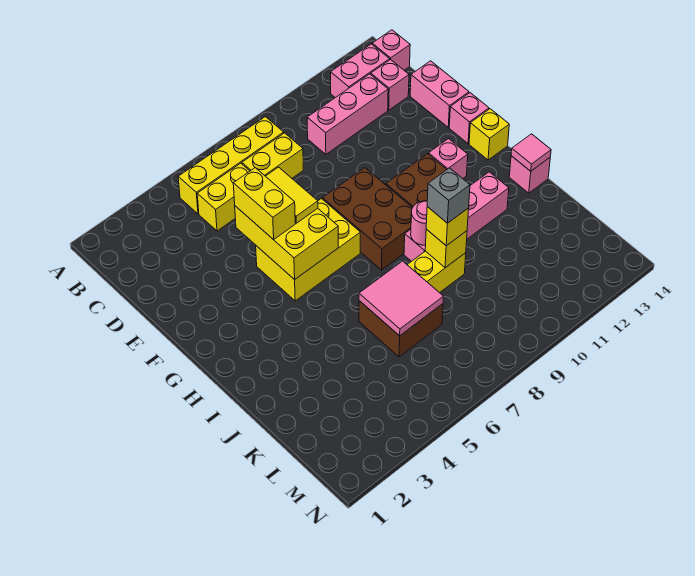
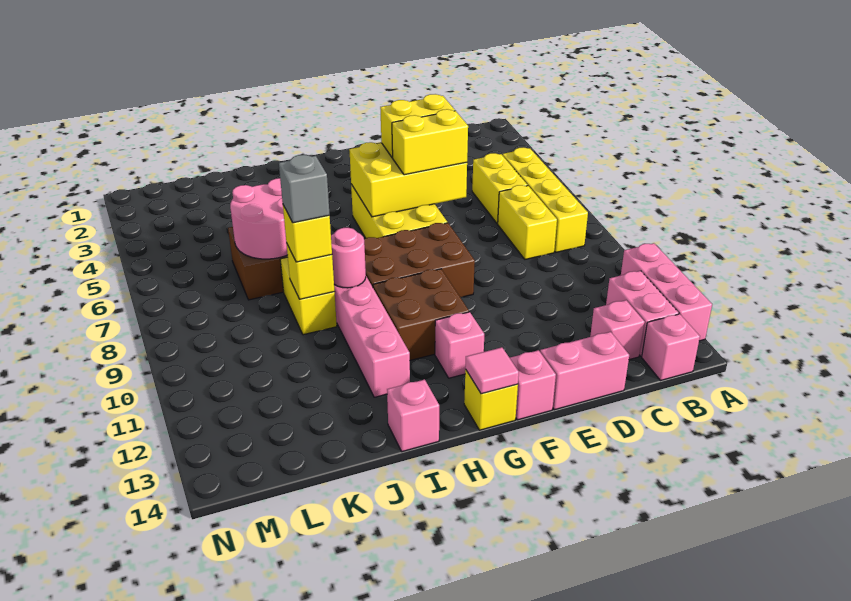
pink 1x3 brick [307,74,388,154] -> pink 1x3 brick moved to [621,243,712,341]
yellow 1x2 tile [266,167,318,223] -> yellow 1x2 brick [392,109,468,175]
pink 1x1 tile [511,134,551,171] -> pink 1x1 tile moved to [465,347,519,394]
pink 2x2 tile [359,261,444,336] -> pink 2x2 round brick [230,178,288,259]

